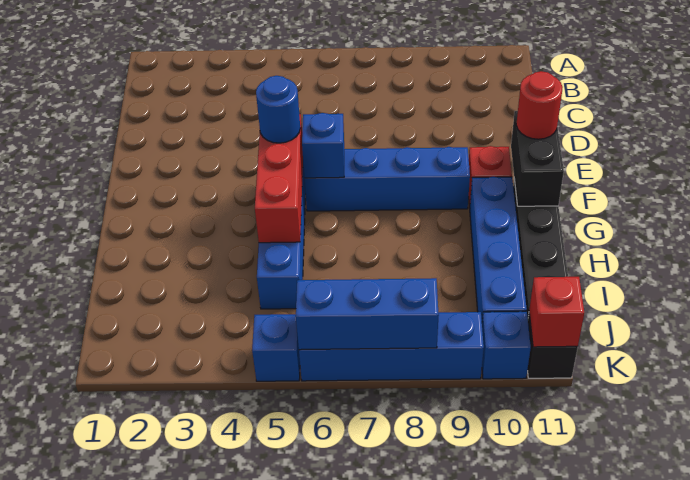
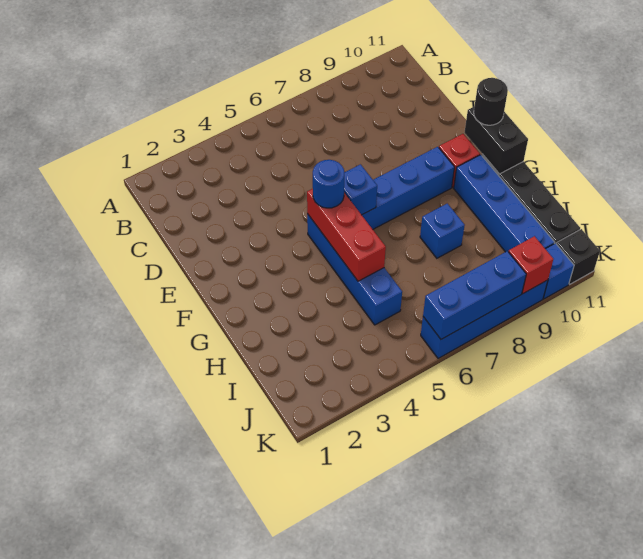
red 1x1 round brick [516,71,563,139] -> black 1x1 round brick [474,78,508,125]
blue 1x1 brick [252,314,300,381] -> blue 1x1 brick moved to [420,204,465,258]
red 1x1 brick [529,277,584,347] -> red 1x1 brick moved to [509,236,553,293]

